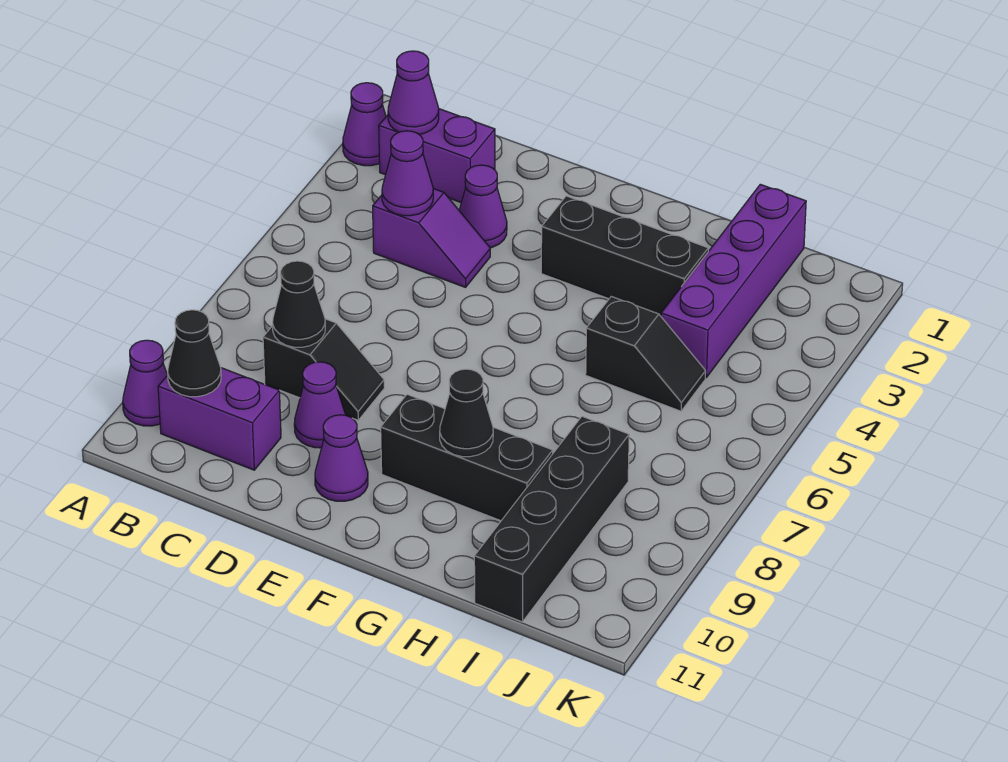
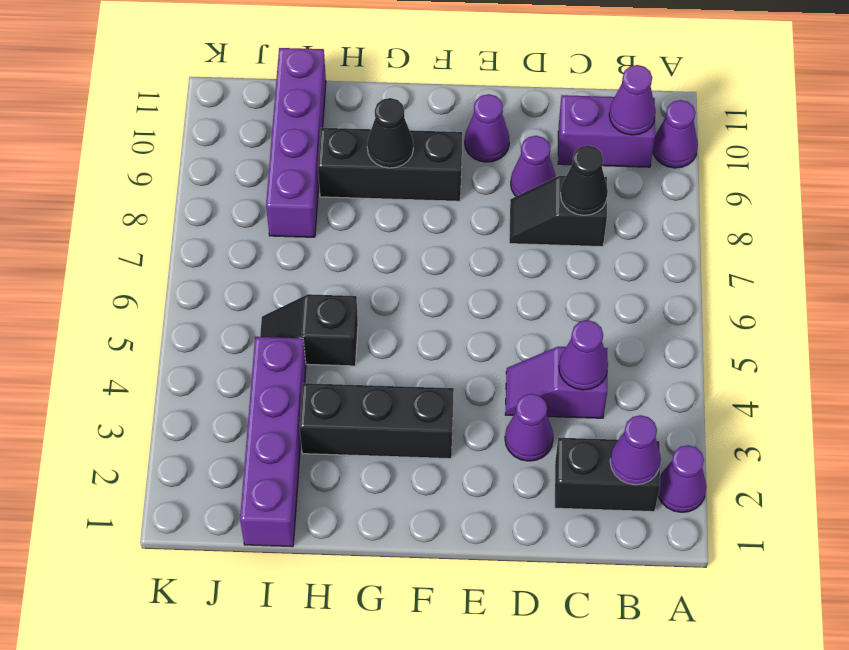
purple 1x2 brick [379,109,495,202] -> black 1x2 brick [555,438,660,512]
black 1x1 cone [168,310,221,397] -> purple 1x1 cone [609,65,656,135]
black 1x4 brick [474,416,629,622] -> purple 1x4 brick [266,48,326,237]

